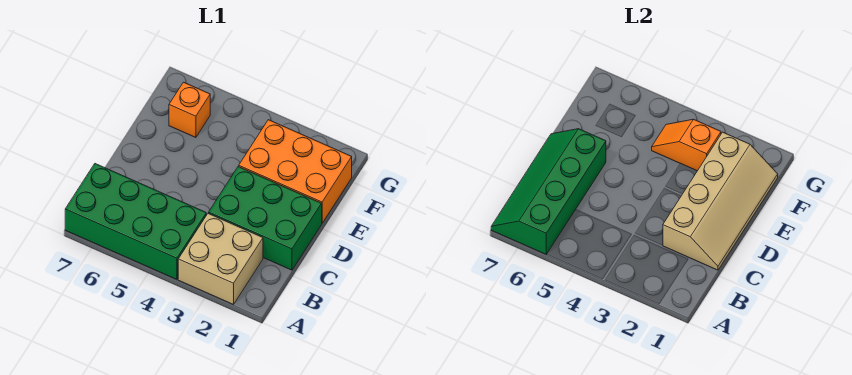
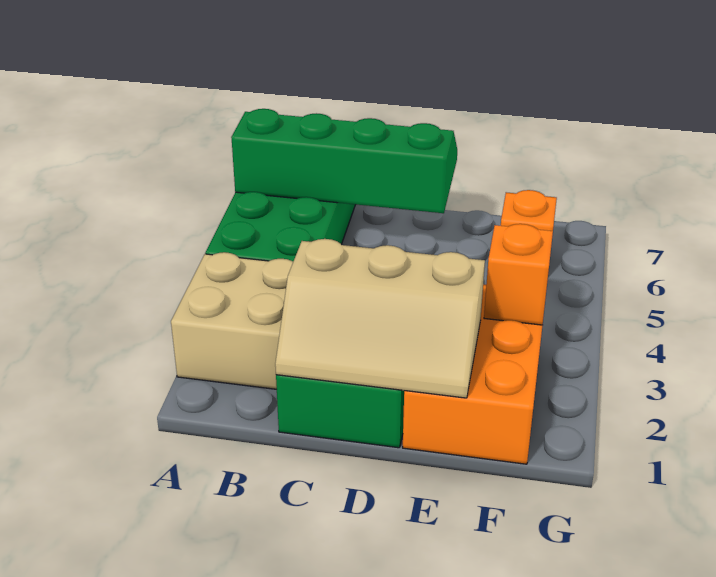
tan 2x4 slope [663,132,778,270] -> tan 2x3 slope [275,239,485,398]

